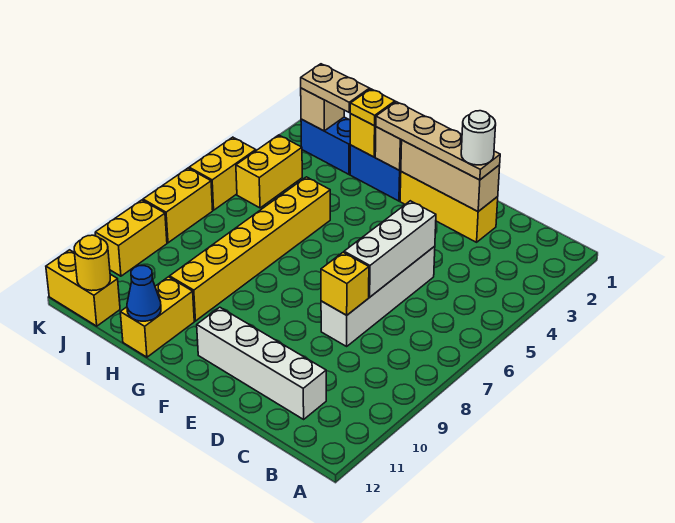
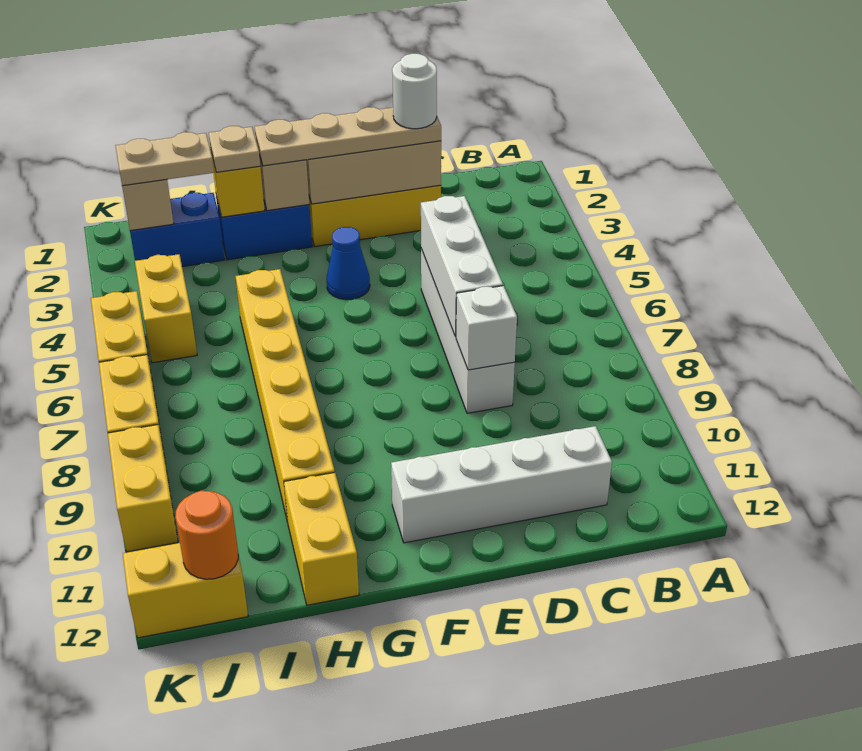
yellow 1x1 brick [321,252,369,315] -> white 1x1 brick [456,286,517,370]
yellow 1x1 plate [350,89,395,126] -> tan 1x1 plate [209,126,260,172]
blue 1x1 cone [127,266,161,321] -> blue 1x1 cone moved to [327,227,370,300]
yellow 1x1 round brick [74,235,110,291] -> orange 1x1 round brick [175,491,238,579]

